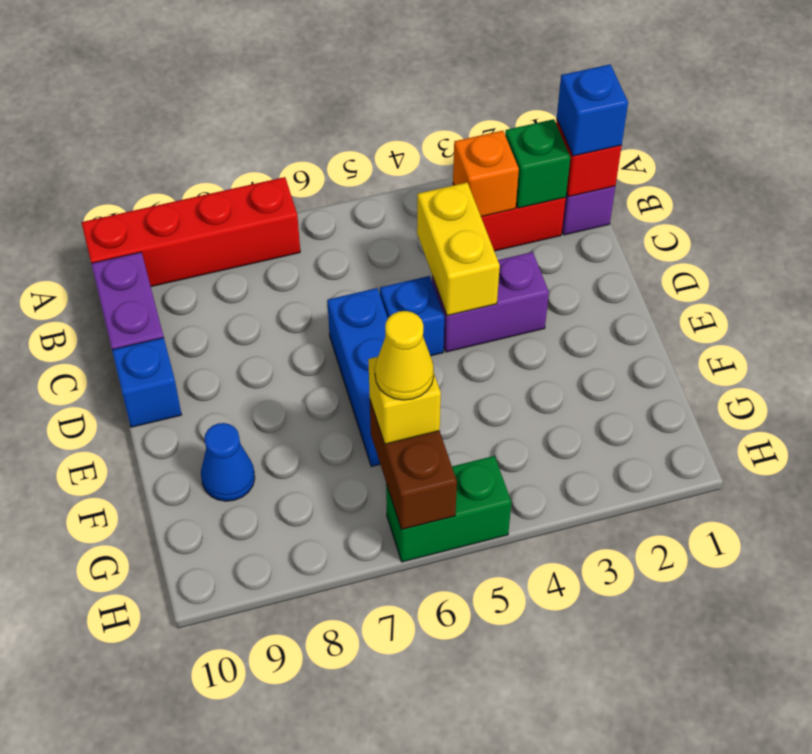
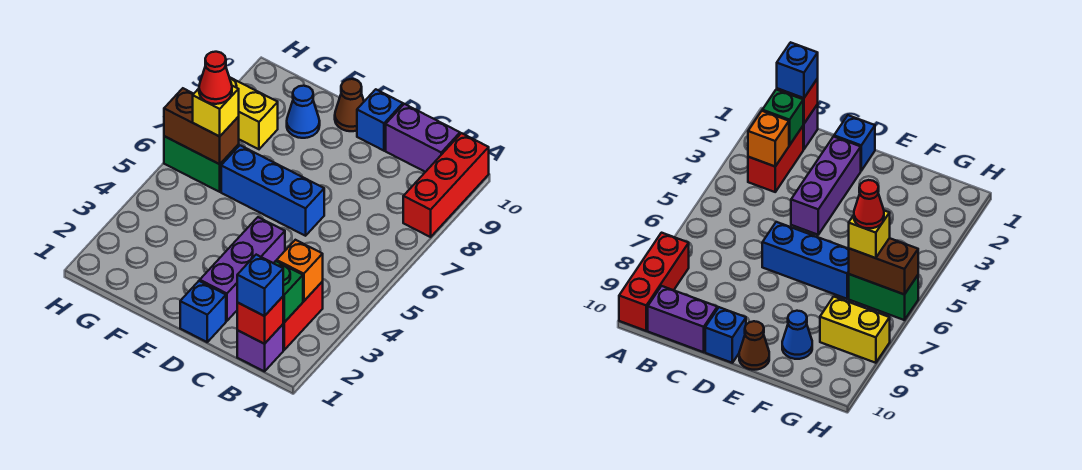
red 1x4 brick [81,177,300,287] -> red 1x3 brick [403,133,489,237]
yellow 1x2 brick [417,183,500,316] -> yellow 1x2 brick moved to [229,77,278,149]
purple 1x2 brick [432,252,549,352] -> purple 1x3 brick [200,217,285,321]
blue 1x1 brick [380,276,444,356] -> blue 1x1 brick moved to [180,281,226,342]
none -> brown 1x1 cone [335,79,364,131]
yellow 1x1 cone [375,311,434,400] -> red 1x1 cone [199,52,232,104]
green 1x2 brick [386,456,511,562] -> green 1x2 brick turned to [164,136,239,192]

